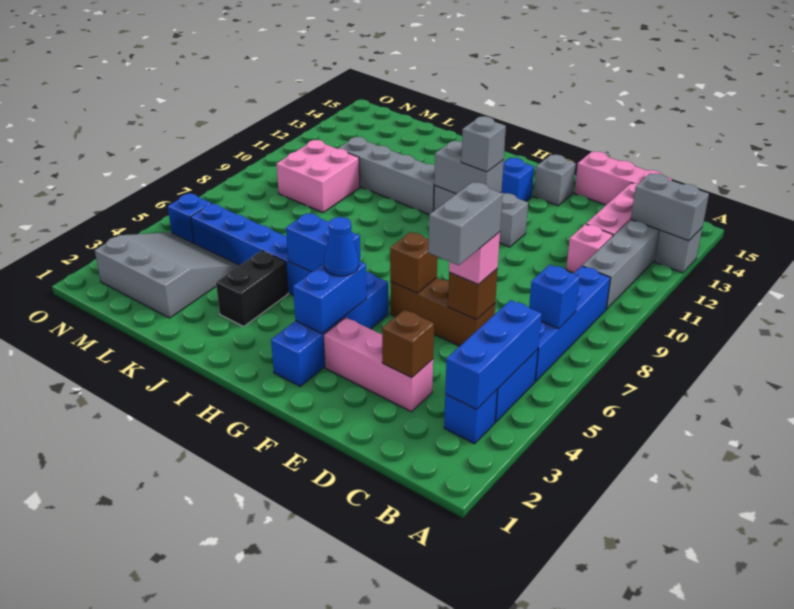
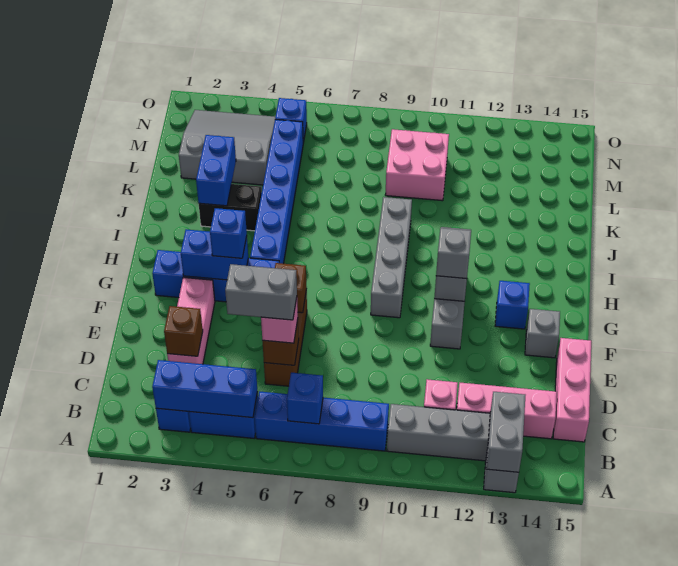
blue 1x1 cone [324,217,359,276] -> blue 1x1 brick [210,208,247,258]
blue 1x2 brick [286,213,360,272] -> blue 1x2 brick moved to [196,135,236,206]
grey 1x4 brick [338,137,435,214] -> grey 1x4 brick moved to [371,197,412,318]
grey 3x3 slope [95,232,239,318] -> grey 3x3 slope turned to [179,110,275,185]

